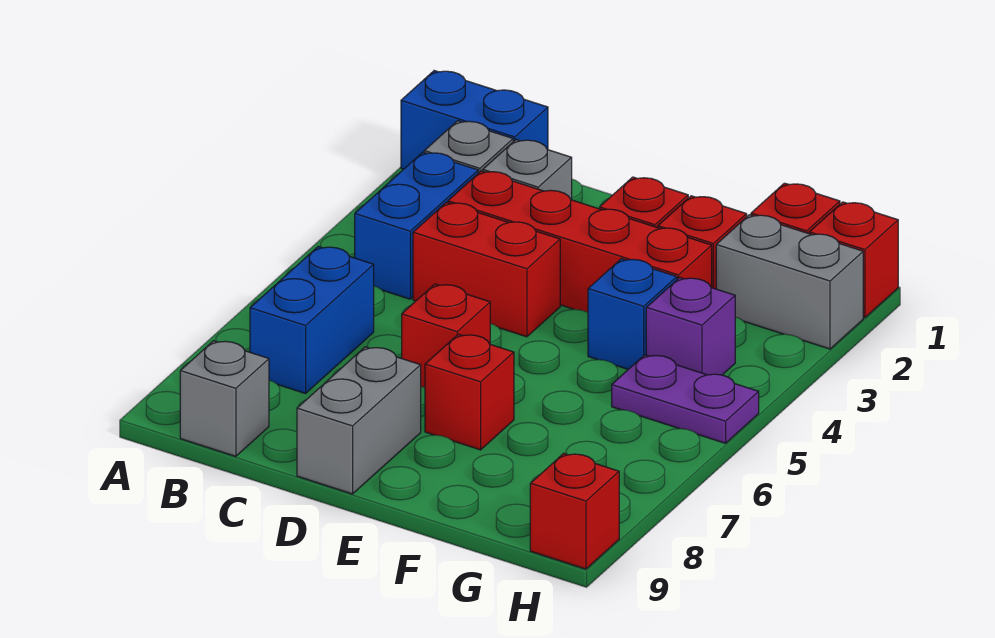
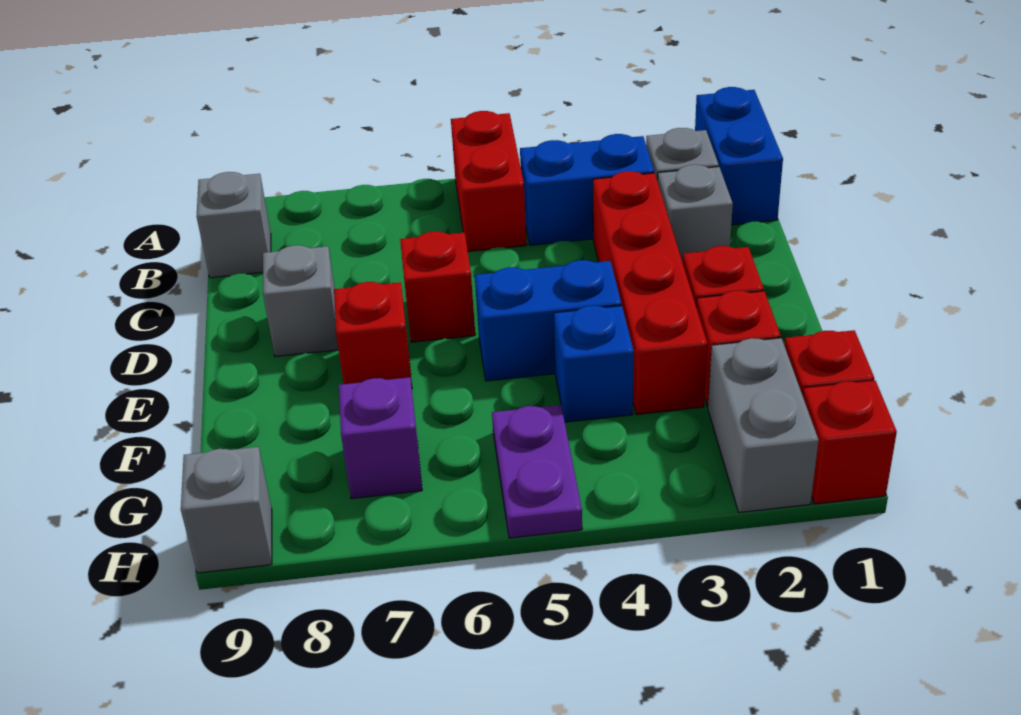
blue 1x2 brick [250,246,374,394] -> blue 1x2 brick moved to [475,260,621,381]
red 1x2 brick [413,202,560,337] -> red 1x2 brick moved to [451,111,527,252]
grey 1x2 brick [297,347,421,494] -> grey 1x1 brick [263,245,339,357]
purple 1x1 brick [646,278,735,375] -> purple 1x1 brick moved to [339,377,422,499]
red 1x1 brick [530,454,619,569] -> grey 1x1 brick [181,447,272,573]

